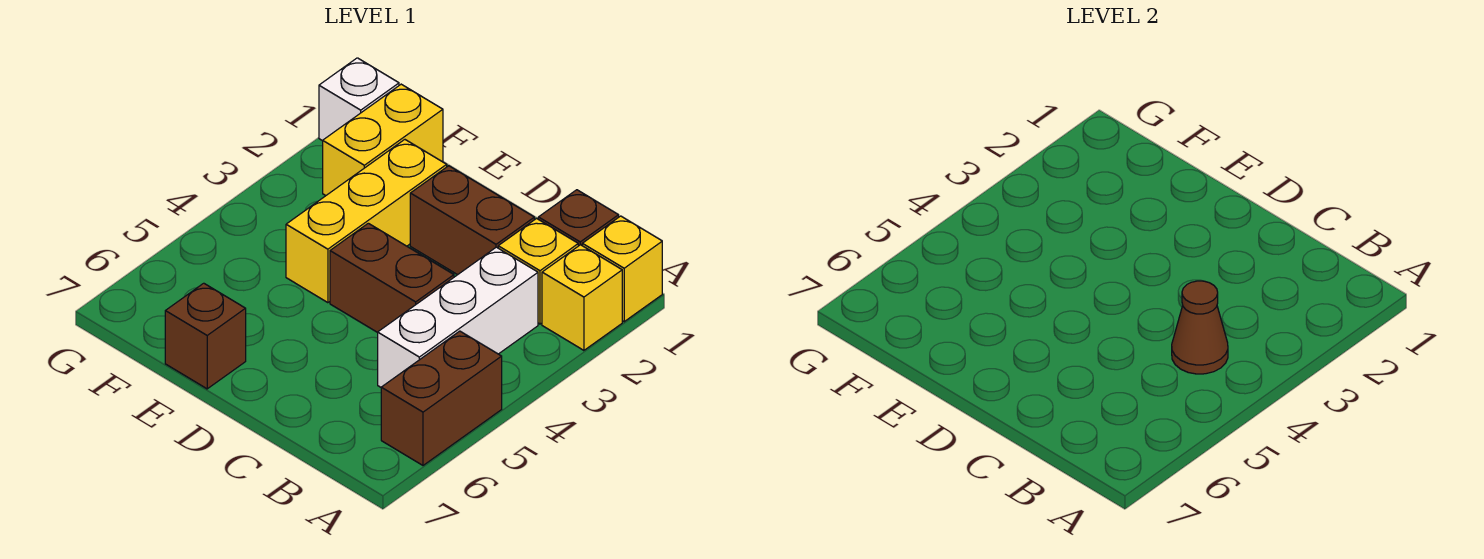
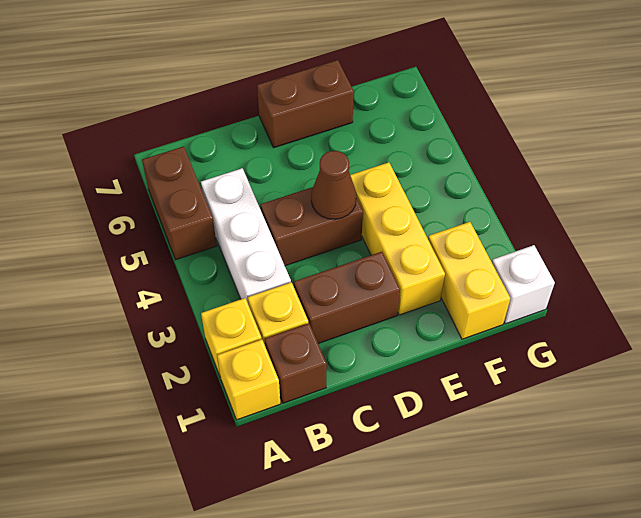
brown 1x1 cone [1172,281,1228,374] -> brown 1x1 cone moved to [311,151,356,219]
brown 1x1 brick [165,283,246,389] -> brown 1x2 brick [257,60,354,148]

